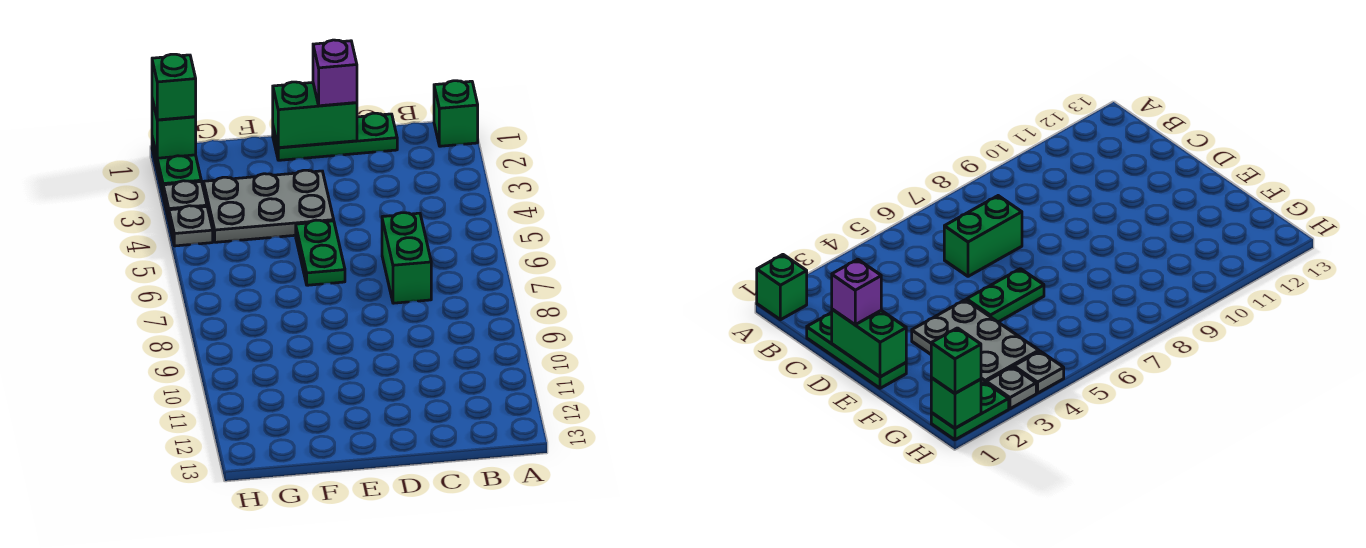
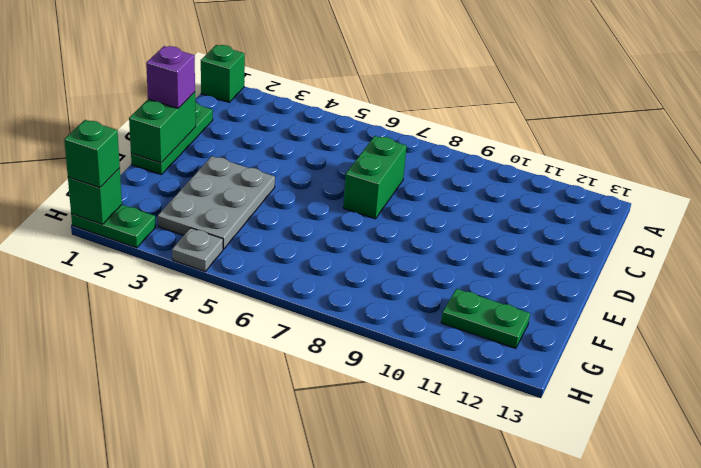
green 1x2 brick [382,213,431,303] -> green 1x2 brick turned to [343,136,407,219]
green 1x2 plate [296,220,345,285] -> green 1x2 plate moved to [441,289,530,348]
grey 1x1 plate [163,181,207,220] -> none

